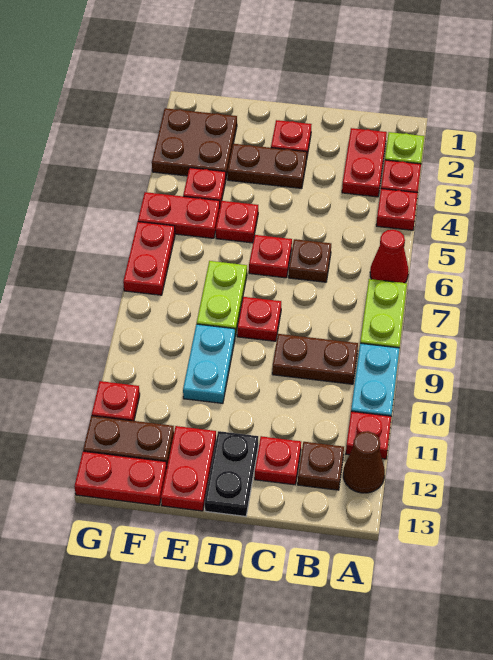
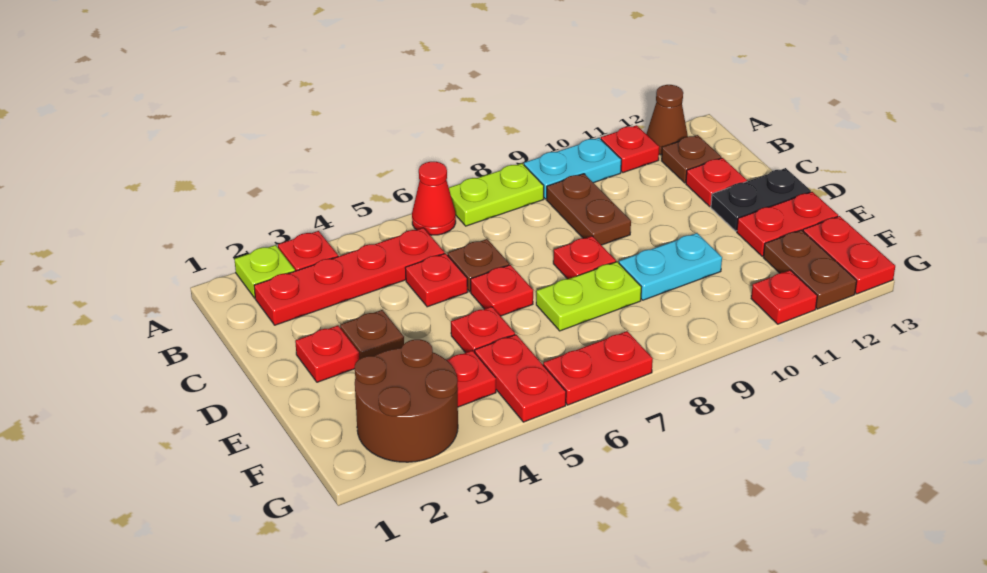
red 1x1 plate [376,189,418,230] -> red 1x1 plate moved to [405,253,468,307]
red 1x2 plate [342,128,387,197] -> red 1x4 plate [254,228,445,325]
brown 1x2 plate [228,144,307,188] -> brown 1x1 plate [340,310,404,359]
brown 2x2 plate [152,108,237,177] -> brown 2x2 round brick [355,339,458,462]

